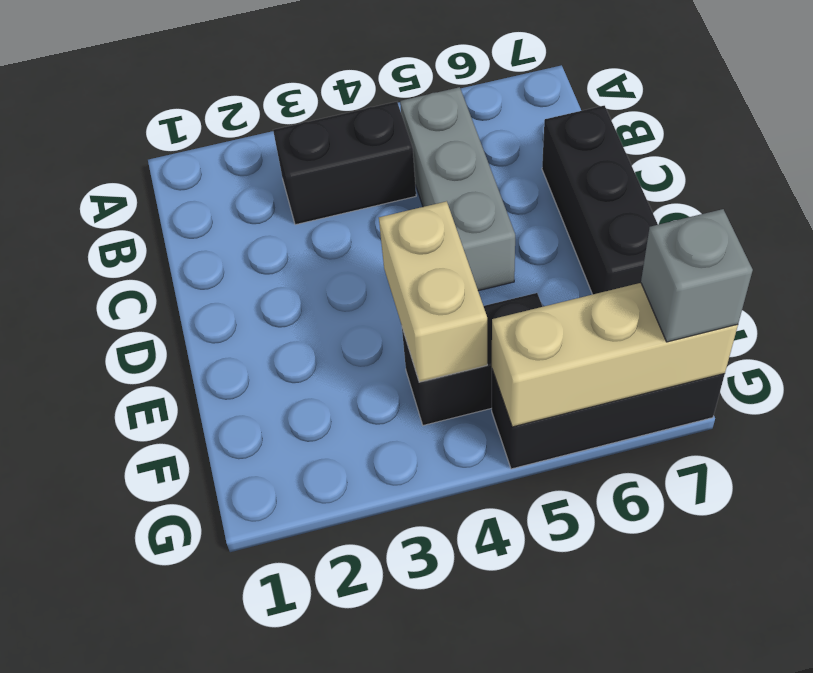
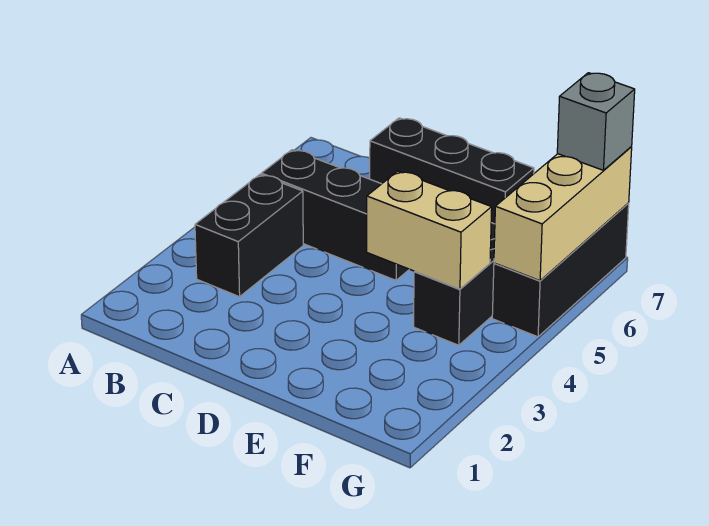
grey 1x3 brick [400,87,515,291] -> black 1x3 brick [261,150,409,280]

